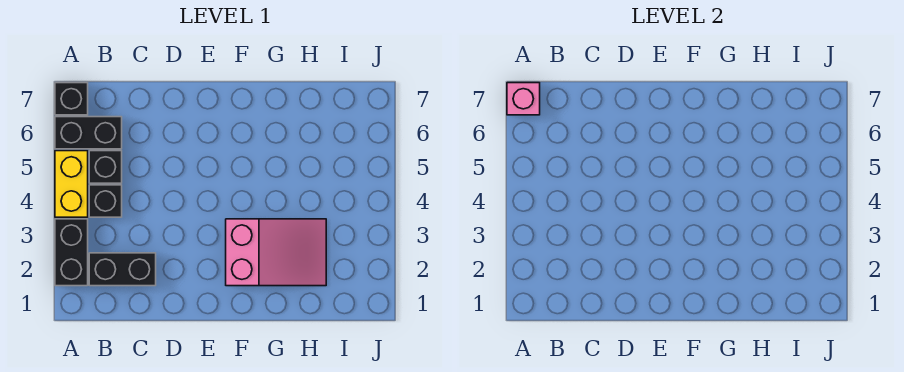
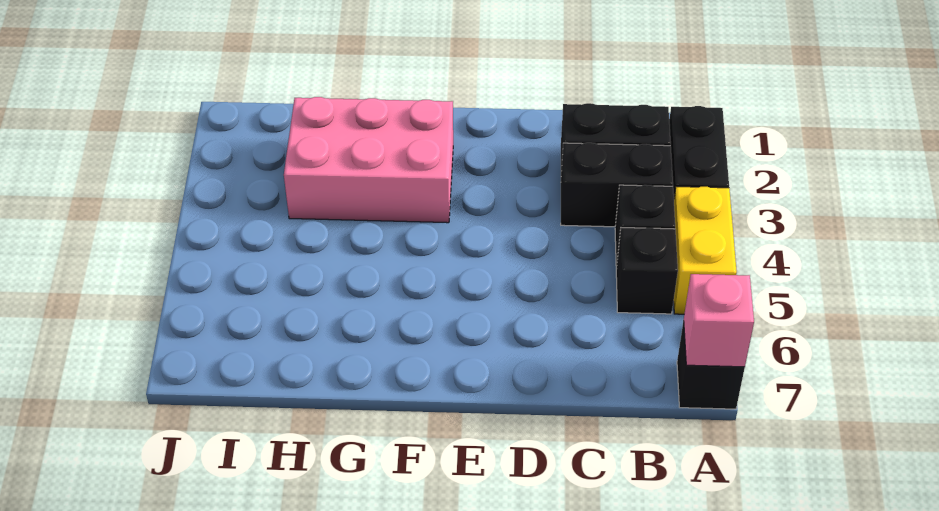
black 1x2 brick [55,117,122,149] -> black 1x2 brick moved to [561,143,673,227]
pink 2x3 slope [226,219,326,286] -> pink 2x3 brick [284,97,453,223]

